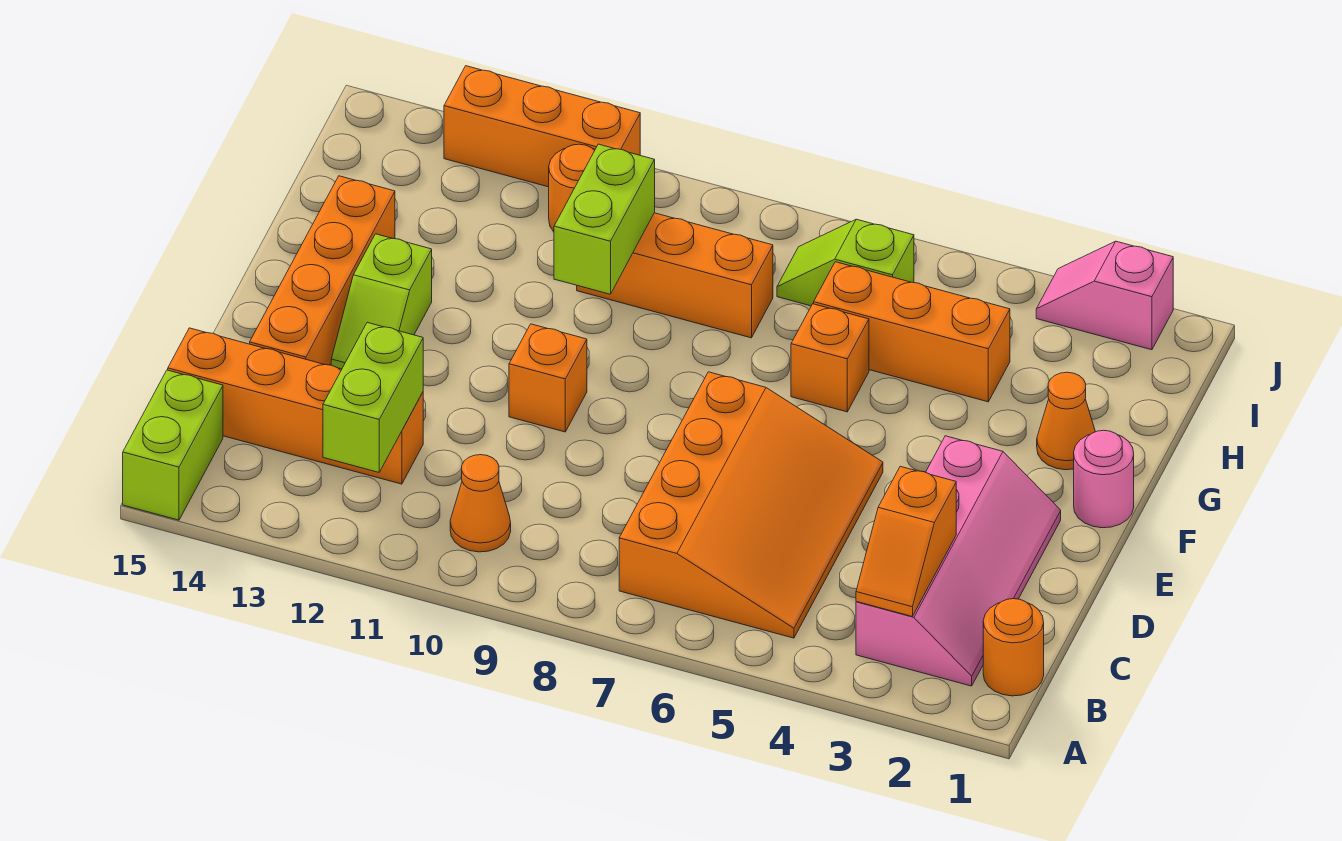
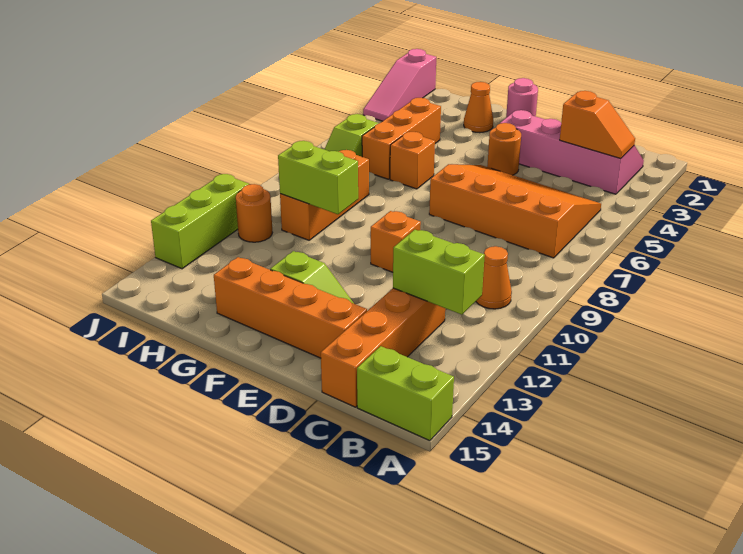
orange 1x1 round brick [983,599,1044,696] -> orange 1x1 round brick moved to [487,123,521,175]
pink 1x2 slope [1036,241,1173,350] -> pink 1x3 slope [363,49,436,121]
orange 1x3 brick [444,66,640,187] -> lime 1x3 brick [151,174,249,269]

